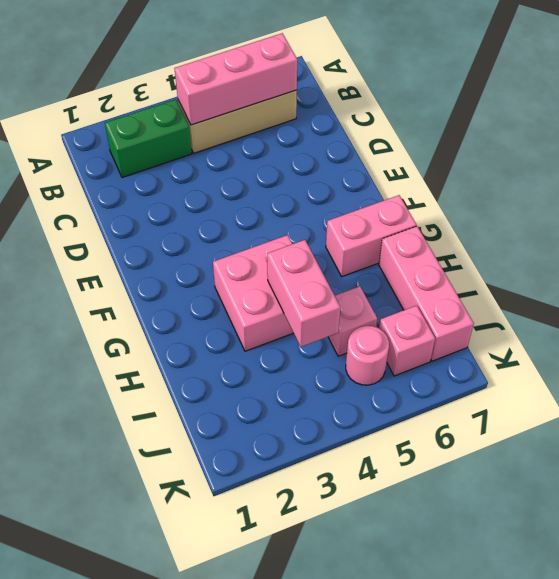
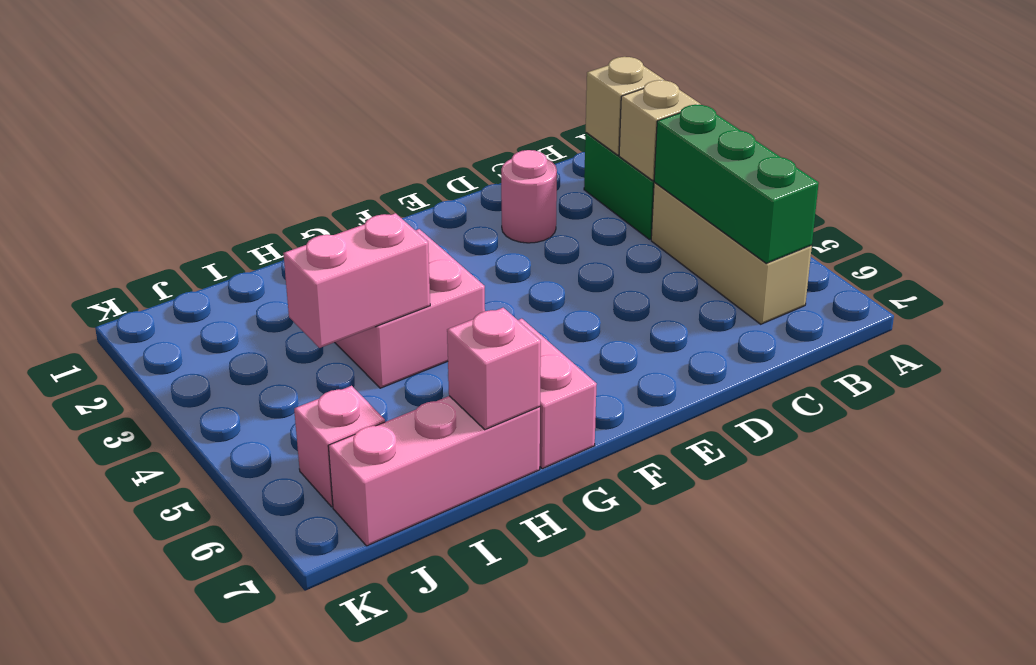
none -> tan 1x1 brick [586,57,664,155]
none -> tan 1x1 brick [619,80,701,181]
pink 1x3 brick [175,33,297,125] -> green 1x3 brick [654,105,819,263]
pink 1x1 brick [329,286,377,356] -> pink 1x1 brick moved to [447,308,541,430]
pink 1x1 round brick [346,326,389,385] -> pink 1x1 round brick moved to [501,150,557,243]

